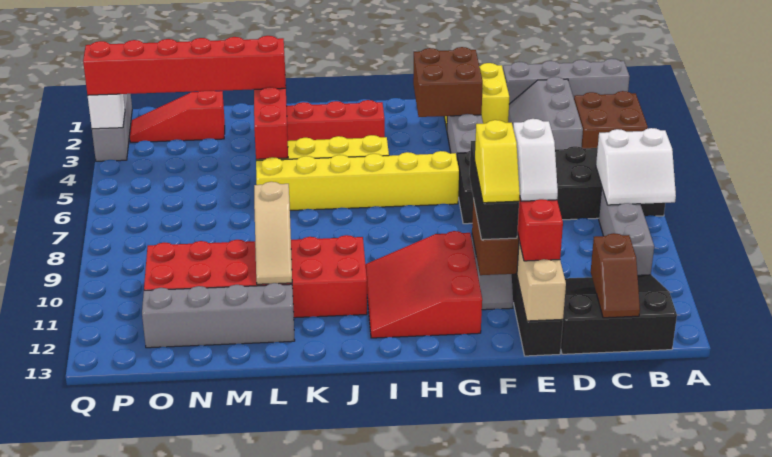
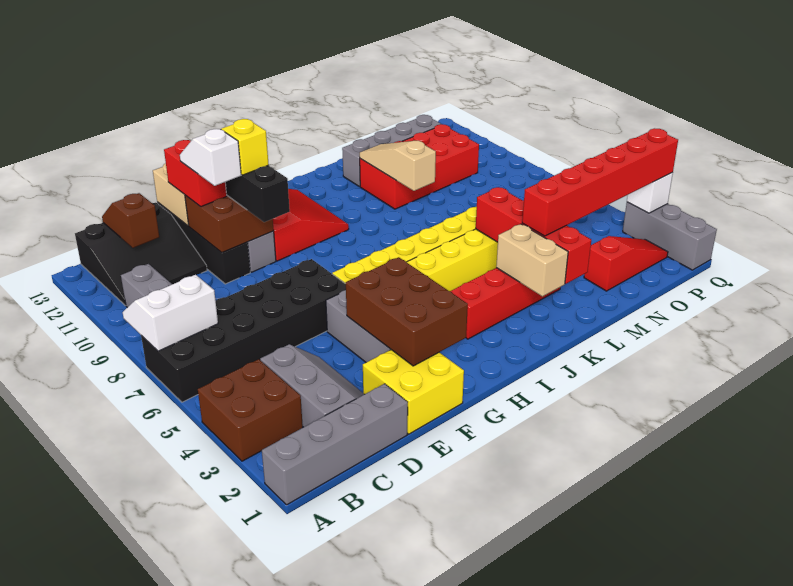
brown 2x2 brick [413,47,483,117] -> brown 2x3 brick [346,257,468,366]
red 2x6 brick [144,235,367,318] -> red 2x4 brick [360,124,479,209]
none -> tan 1x2 brick [496,224,568,296]

